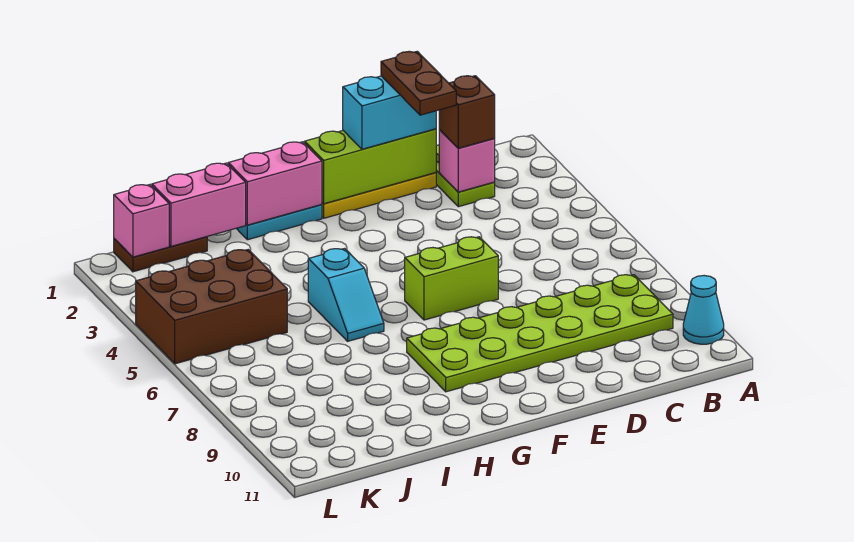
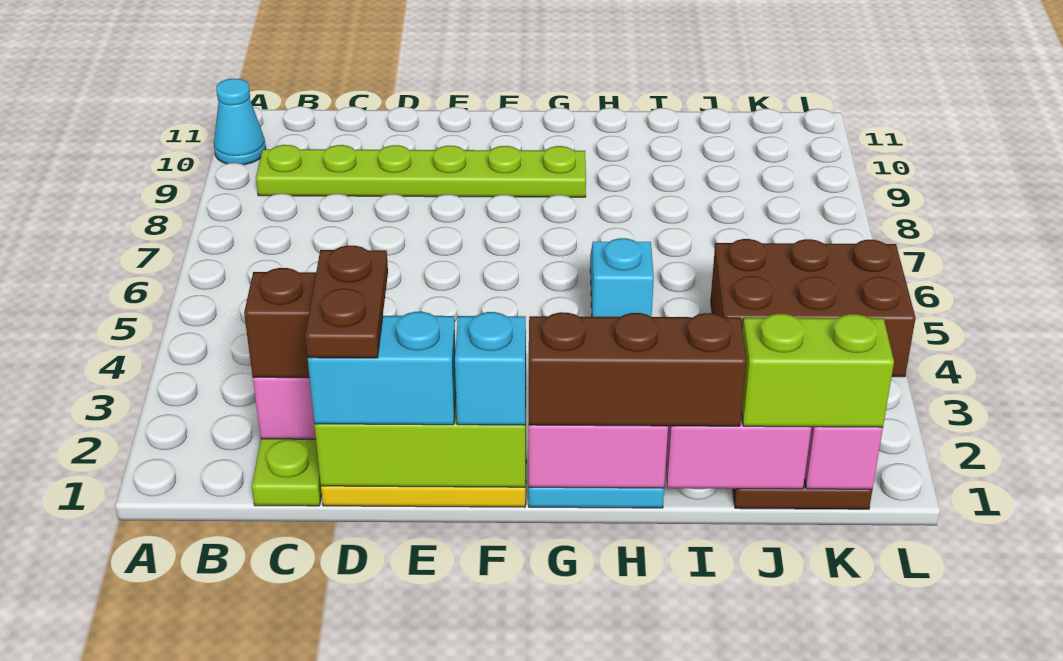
lime 2x6 plate [407,275,673,392] -> lime 1x6 plate [256,145,586,197]
lime 1x2 brick [405,237,498,320] -> lime 1x2 brick moved to [741,314,894,427]
none -> cyan 1x1 brick [455,312,526,425]
none -> brown 1x3 brick [529,312,746,426]

